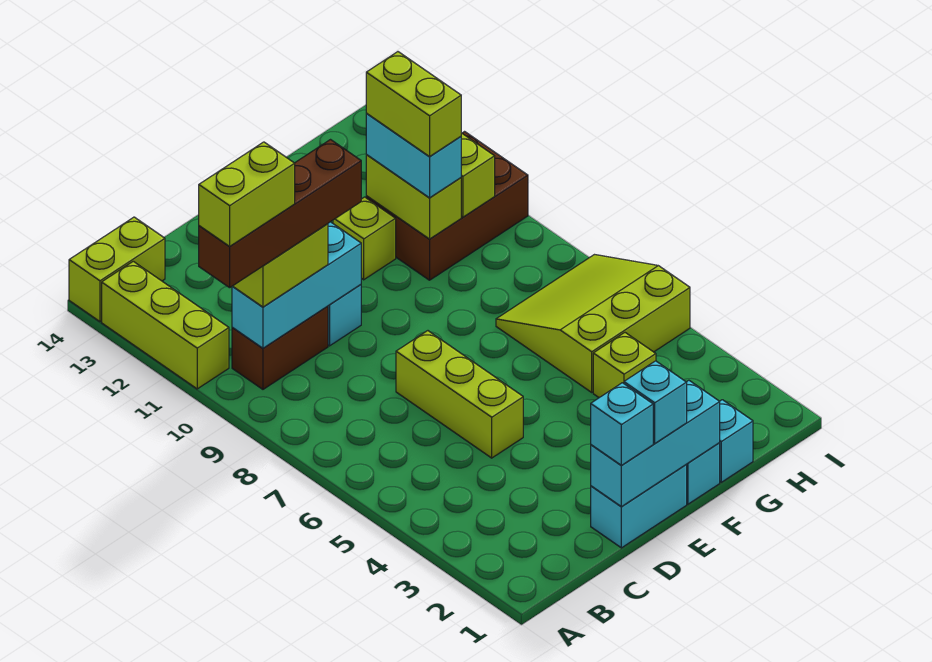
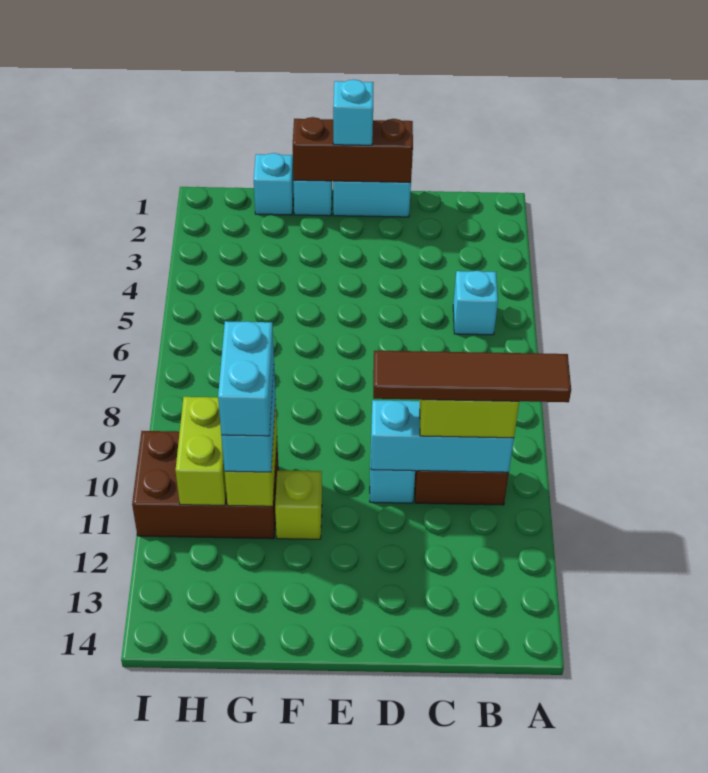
brown 1x4 brick [199,140,361,288] -> brown 1x4 tile [373,351,571,402]
lime 1x2 brick [199,142,295,247] -> none
lime 1x3 brick [102,261,229,389] -> none
lime 1x2 brick [69,217,165,321] -> none
cyan 1x3 brick [591,380,720,507] -> brown 1x3 brick [293,117,413,182]
cyan 1x1 brick [591,383,653,466] -> cyan 1x1 brick moved to [453,271,498,335]
lime 1x3 brick [396,331,523,458] -> none
lime 1x1 brick [593,333,656,398] -> none
lime 3x3 slope [496,255,690,392] -> none
lime 1x2 brick [366,52,461,157] -> cyan 1x2 brick [218,321,274,436]

